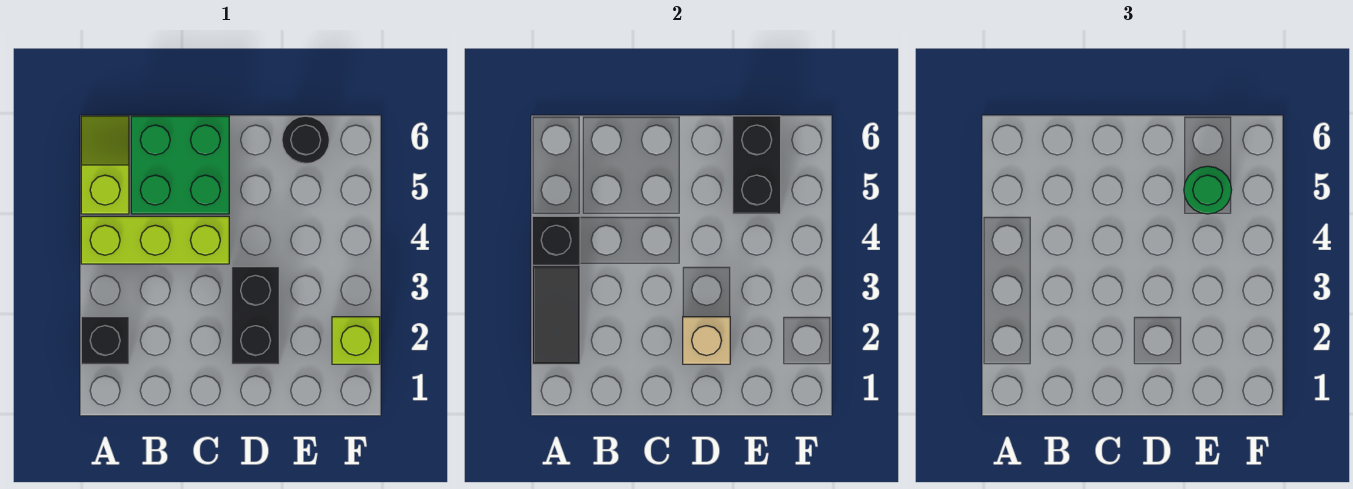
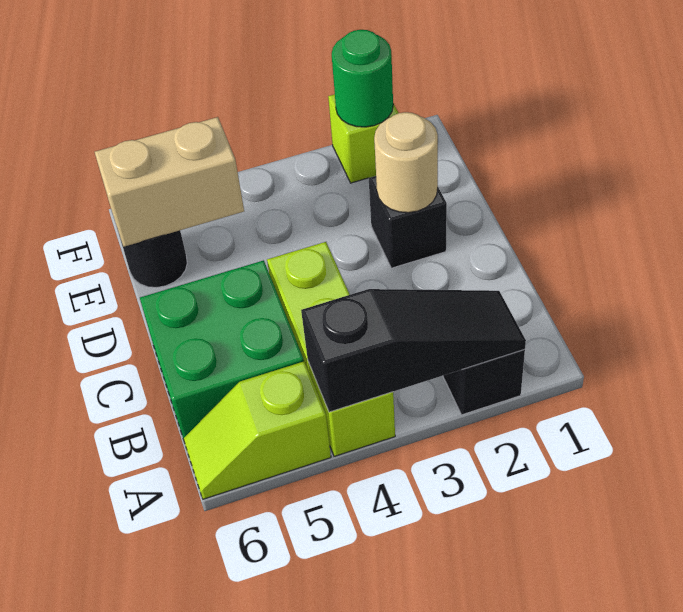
black 1x2 brick [232,267,279,364] -> black 1x1 brick [369,176,447,268]
tan 1x1 brick [683,317,730,364] -> tan 1x1 round brick [374,112,438,213]
black 1x2 brick [733,116,781,214] -> tan 1x2 brick [95,117,244,247]
green 1x1 round brick [1184,166,1231,214] -> green 1x1 round brick moved to [332,30,393,127]

